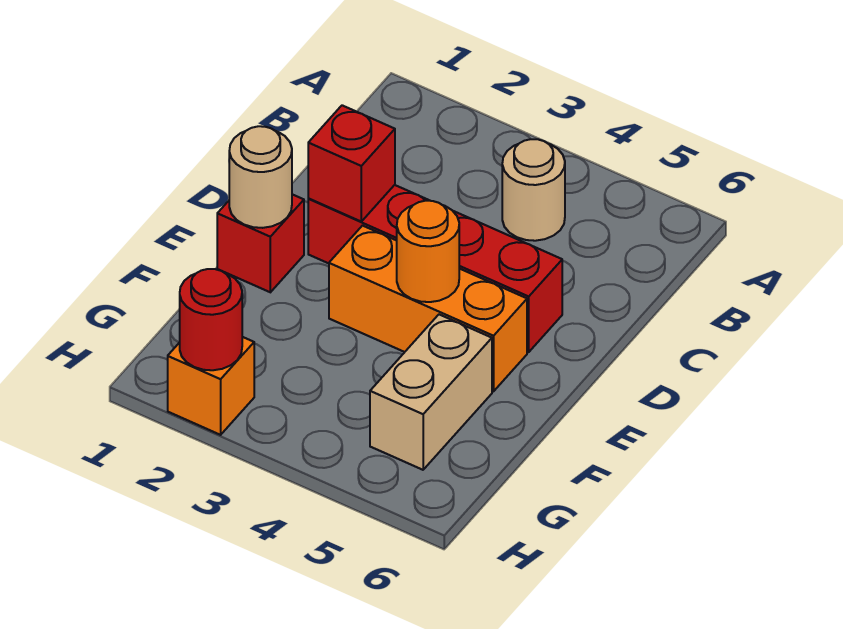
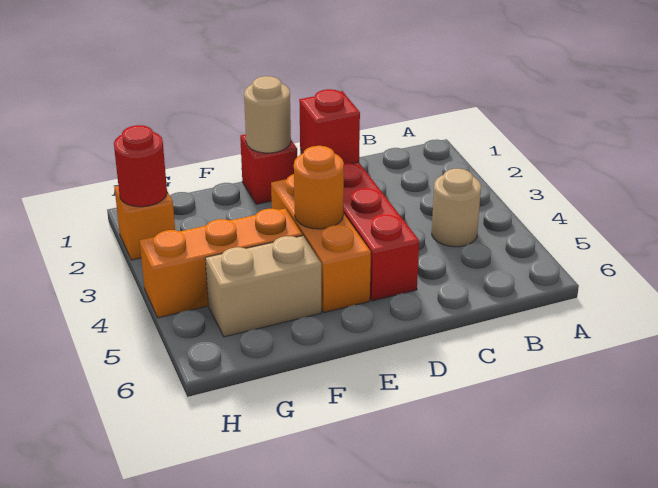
none -> orange 1x3 brick [140,209,302,318]

